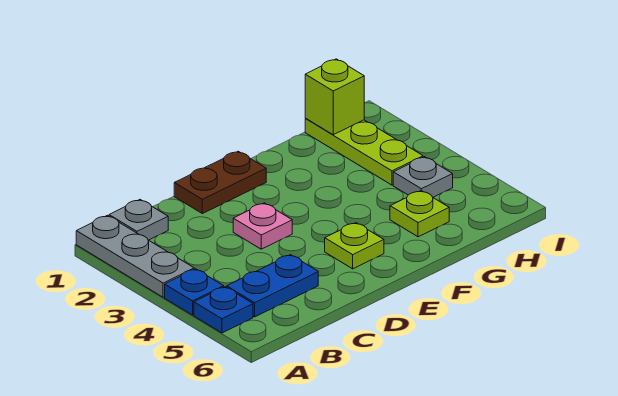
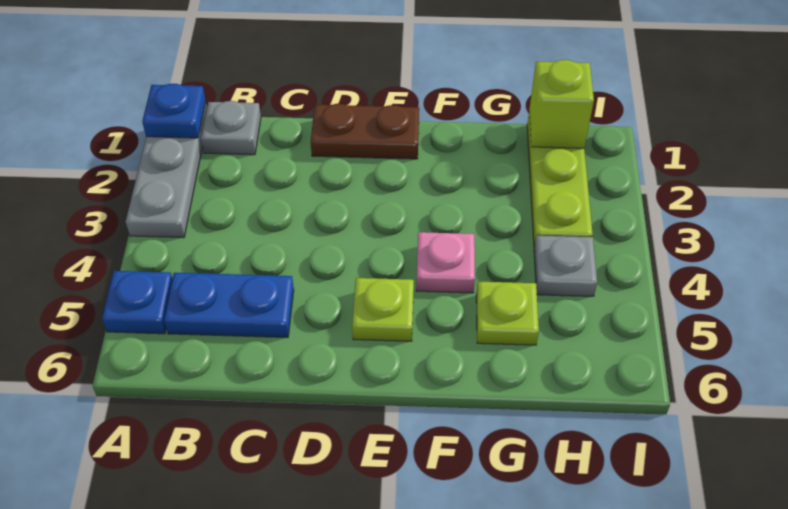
blue 1x1 plate [165,269,224,315] -> blue 1x1 plate moved to [142,84,206,138]
pink 1x1 plate [233,203,292,249] -> pink 1x1 plate moved to [416,232,475,293]

